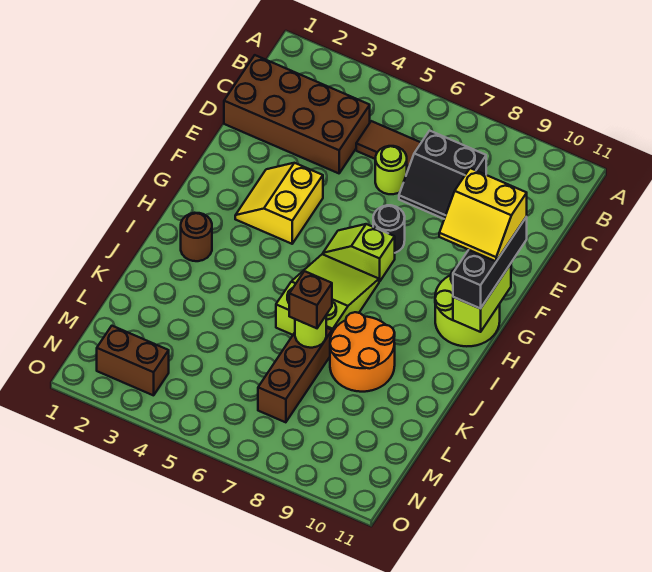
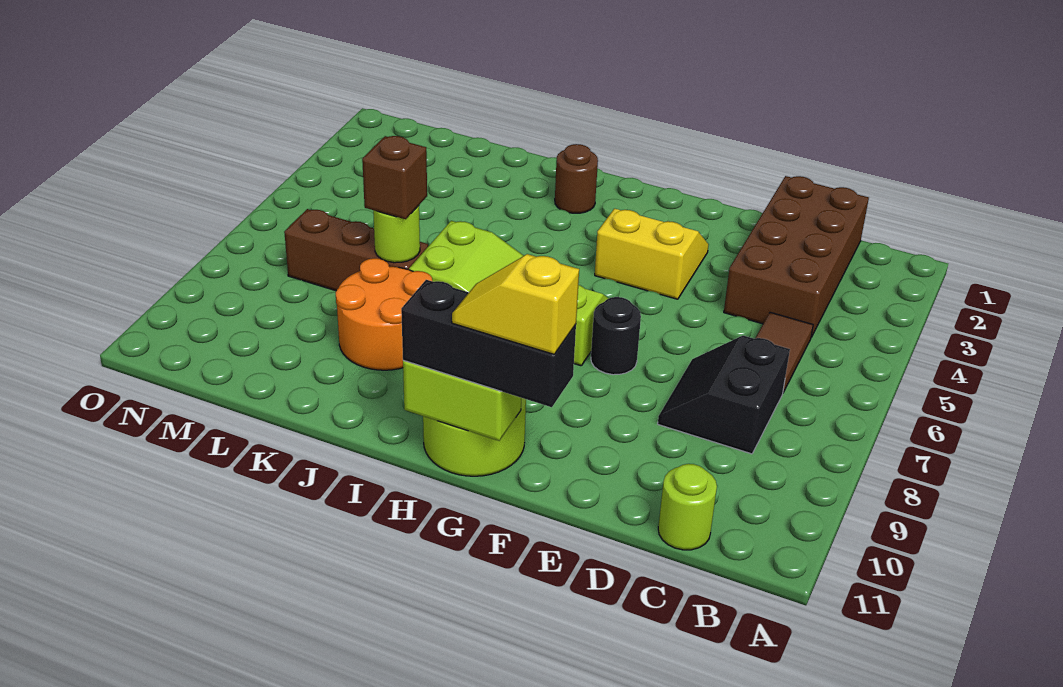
lime 1x1 round brick [375,146,407,194] -> lime 1x1 round brick moved to [658,464,717,550]
yellow 2x2 slope [439,168,527,261] -> yellow 1x2 slope [452,254,579,354]
brown 1x2 brick [97,326,169,395] -> none

